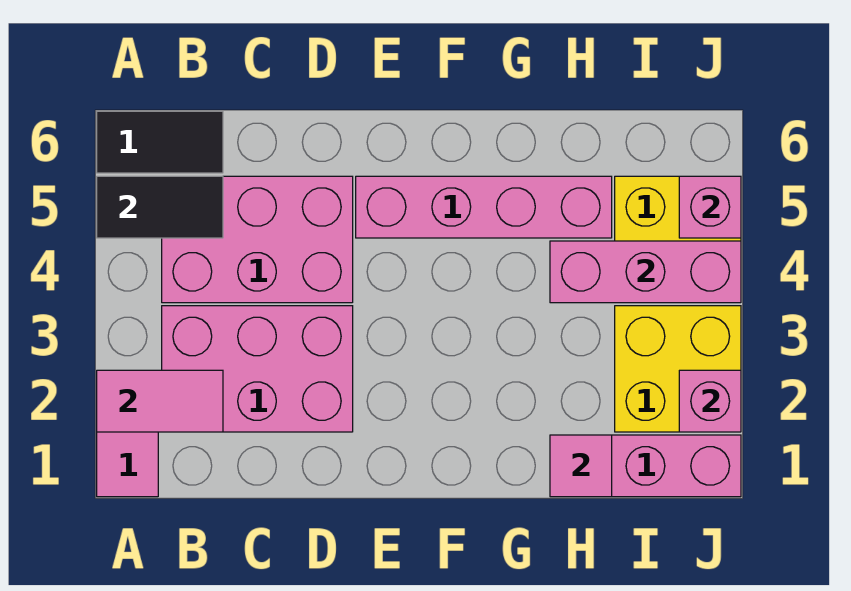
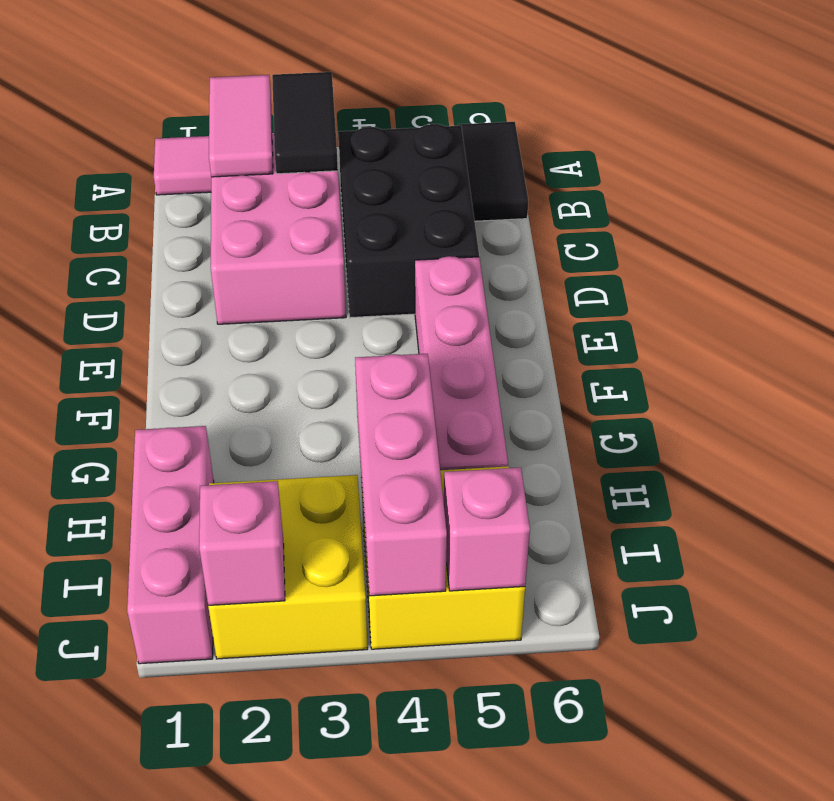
black 1x2 tile [97,176,223,238] -> black 1x2 tile moved to [272,72,338,174]
pink 2x3 brick [162,176,353,303] -> black 2x3 brick [338,124,479,318]
pink 1x1 tile [550,435,612,497] -> none

